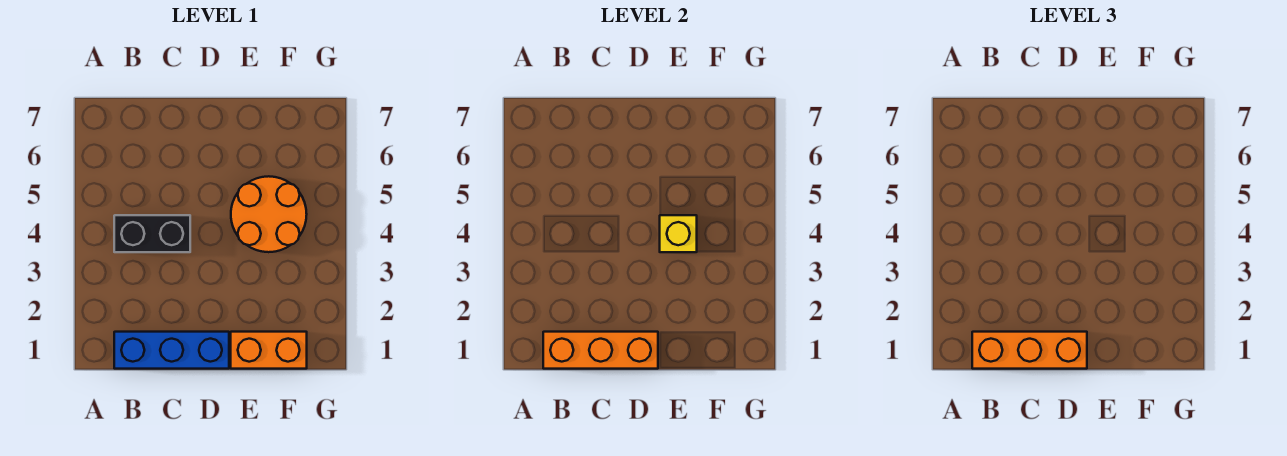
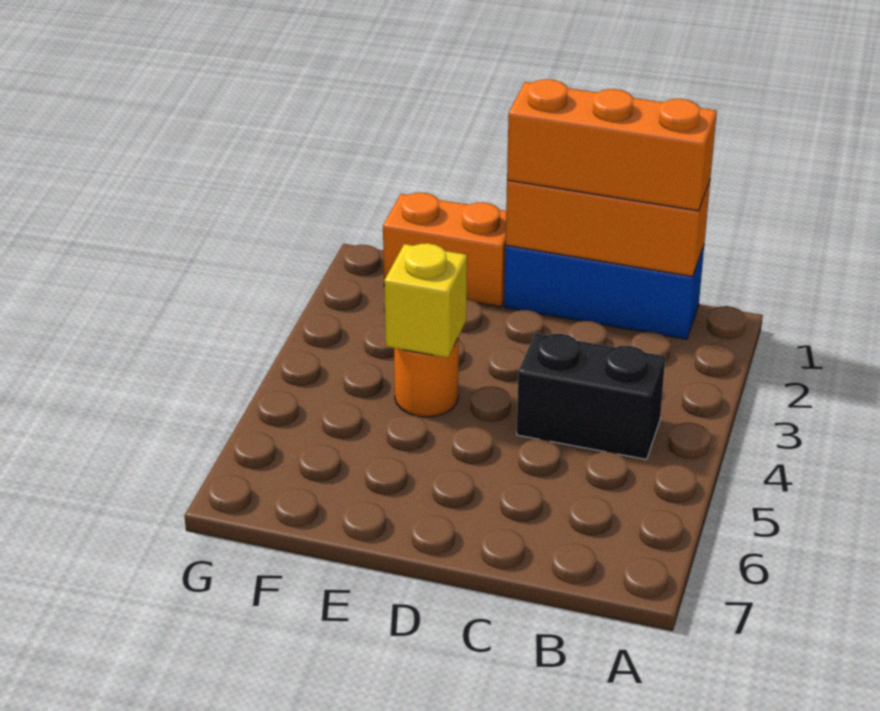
orange 2x2 round brick [231,176,307,252] -> orange 1x1 round brick [394,337,459,417]

